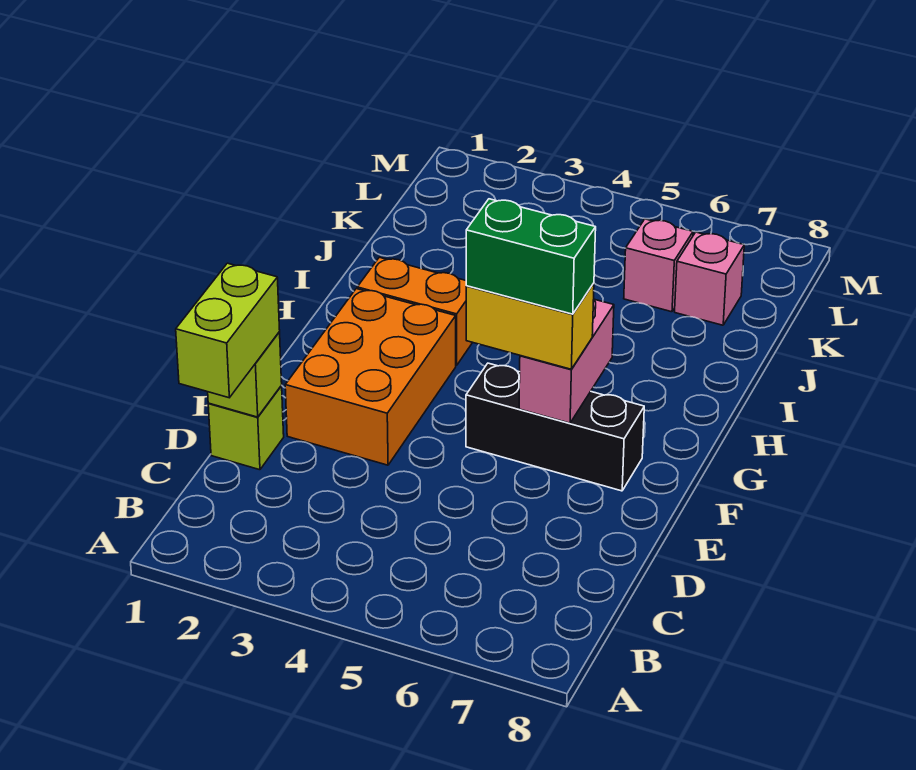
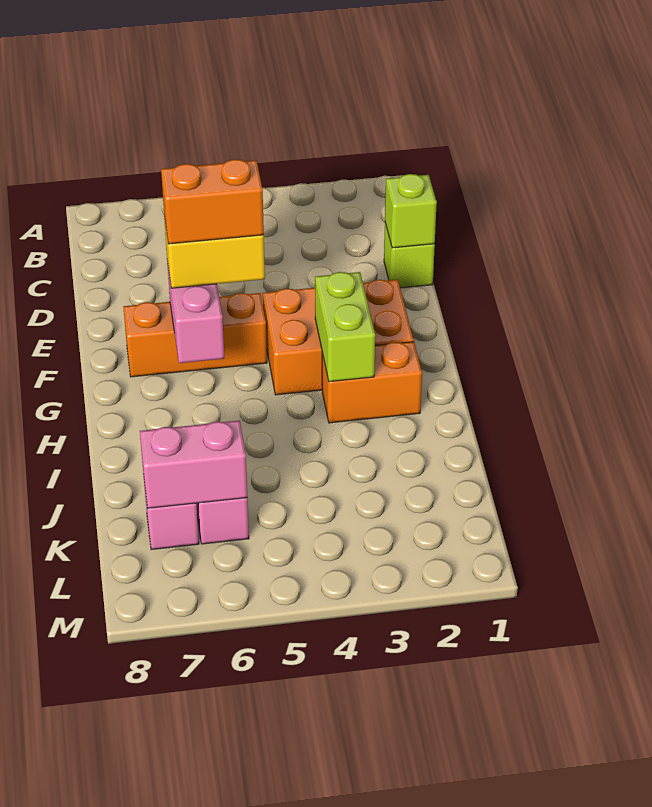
lime 1x2 brick [176,263,280,398] -> lime 1x2 brick moved to [315,272,375,382]
orange 2x3 brick [285,289,456,465] -> orange 2x3 brick turned to [263,280,414,395]
black 1x3 brick [466,363,644,491] -> orange 1x3 brick [123,293,267,377]
green 1x2 brick [466,199,596,314] -> orange 1x2 brick [161,159,264,244]
none -> pink 1x2 brick [140,420,247,508]

